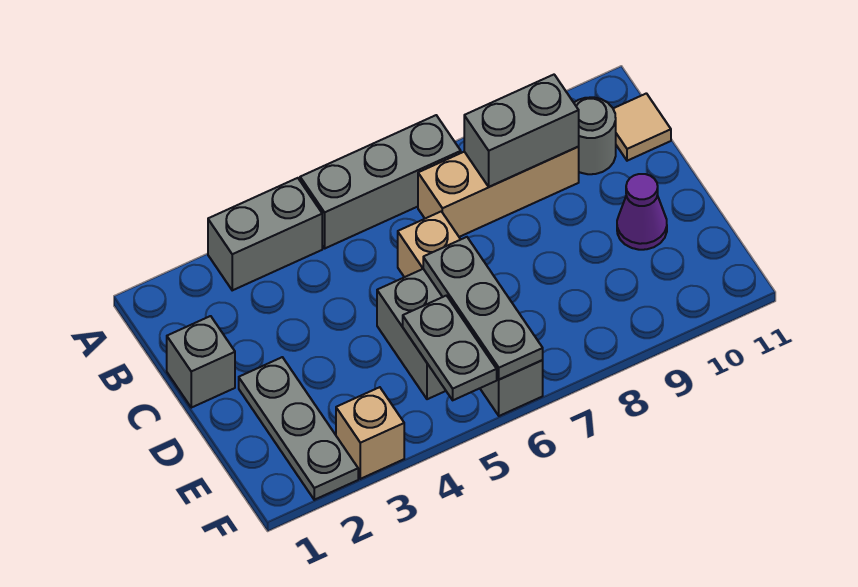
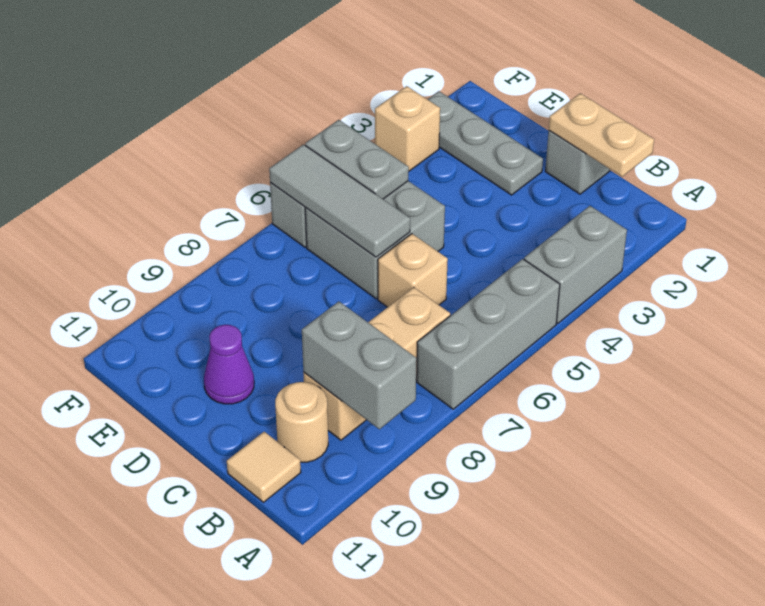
none -> tan 1x2 plate [549,93,654,177]
grey 1x2 brick [464,75,579,187] -> grey 1x2 brick turned to [302,301,417,429]
grey 1x1 round brick [574,97,616,174] -> tan 1x1 round brick [275,382,328,462]
grey 1x3 plate [423,237,543,380] -> grey 1x3 tile [269,144,410,257]

